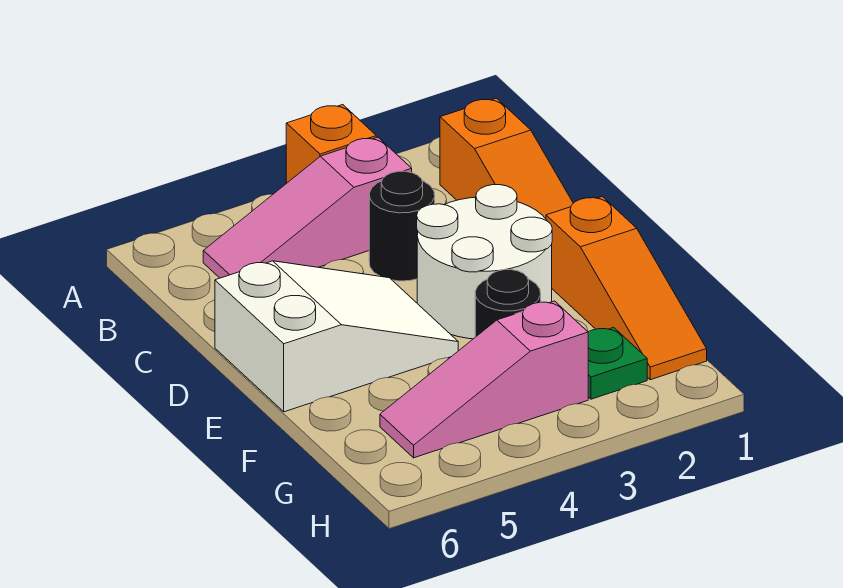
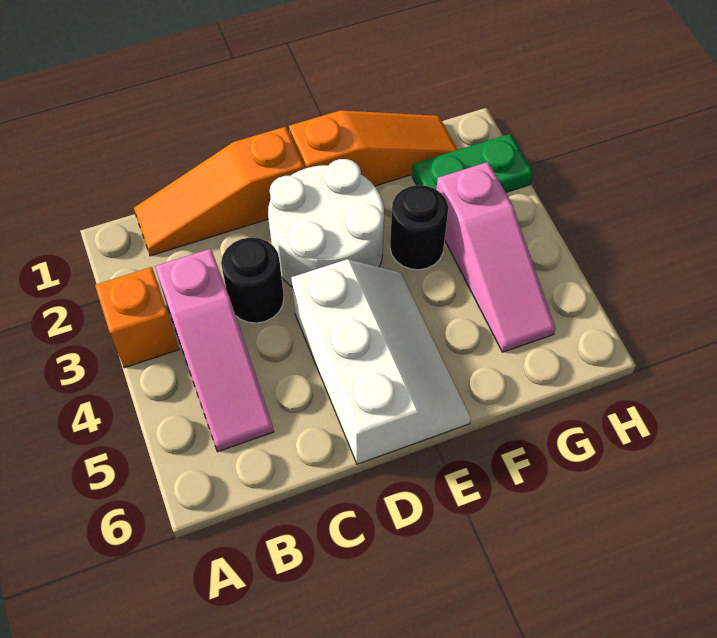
orange 1x3 slope [440,98,573,219] -> orange 1x3 slope turned to [134,127,304,256]
white 2x3 slope [215,261,458,412] -> white 2x3 slope turned to [291,259,471,464]
green 1x1 plate [588,327,647,399] -> green 1x2 plate [412,134,533,192]

